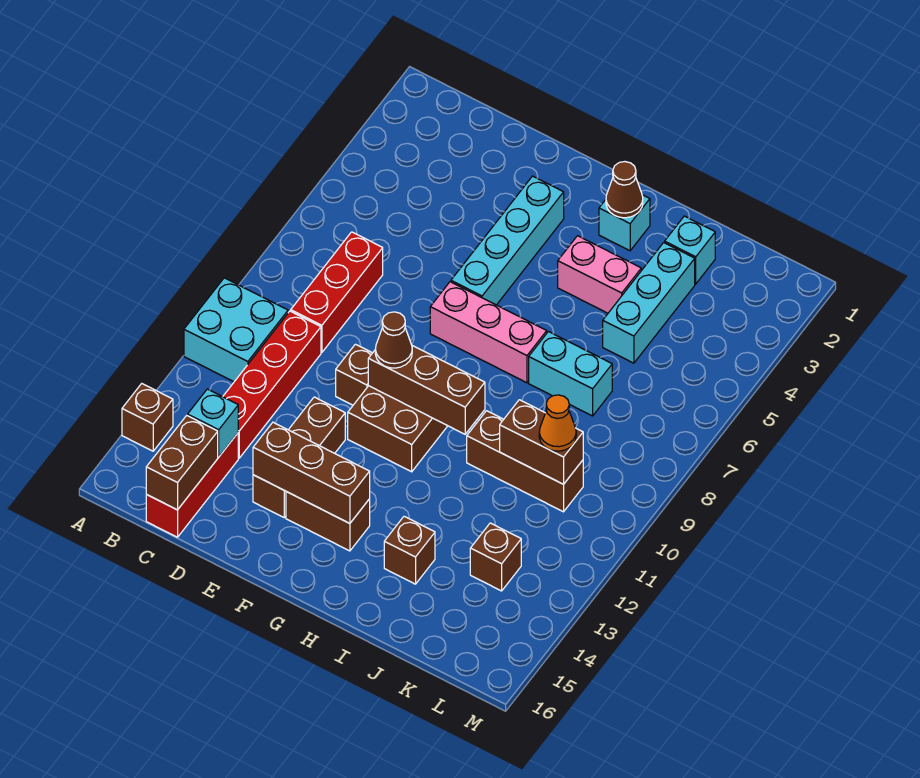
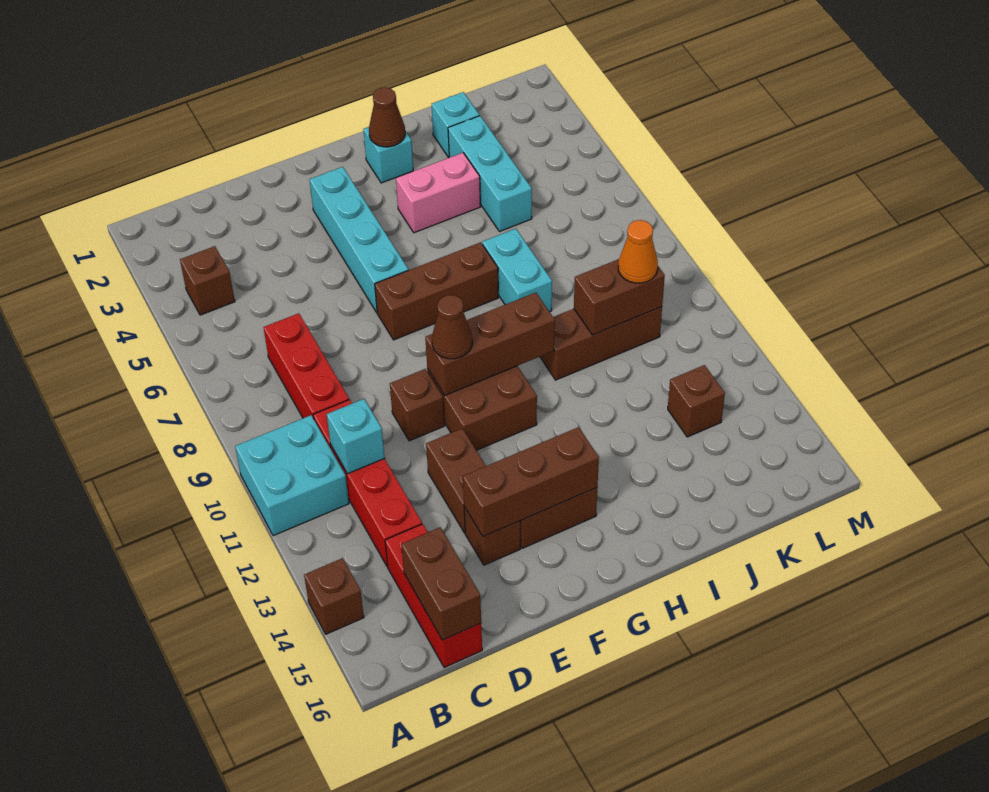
cyan 1x1 brick [188,389,238,457] -> cyan 1x1 brick moved to [327,399,385,474]
pink 1x3 brick [430,282,547,383] -> brown 1x3 brick [375,242,498,340]
cyan 1x2 brick [529,332,612,416] -> cyan 1x2 brick turned to [482,229,552,312]
brown 1x1 brick [384,516,435,584] -> brown 1x1 brick moved to [180,246,235,315]

